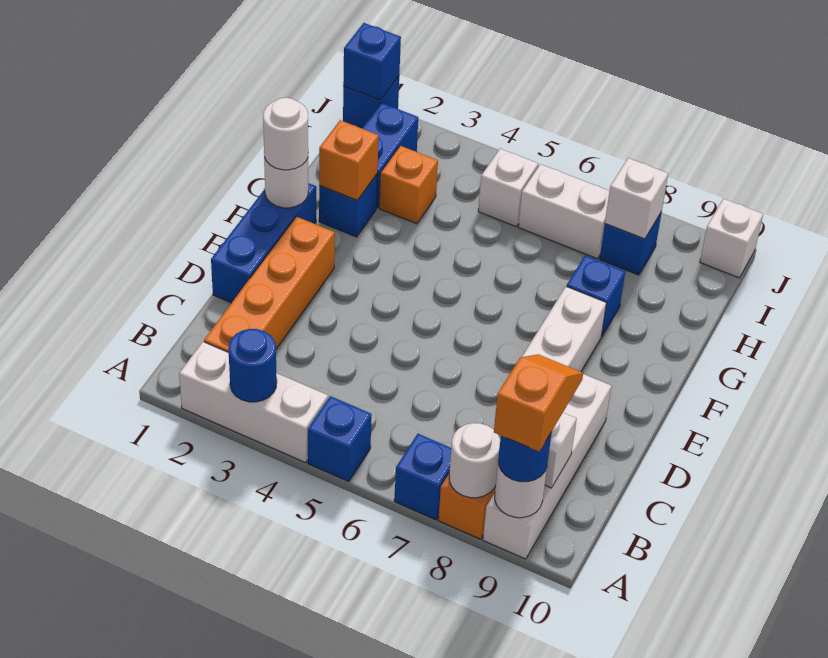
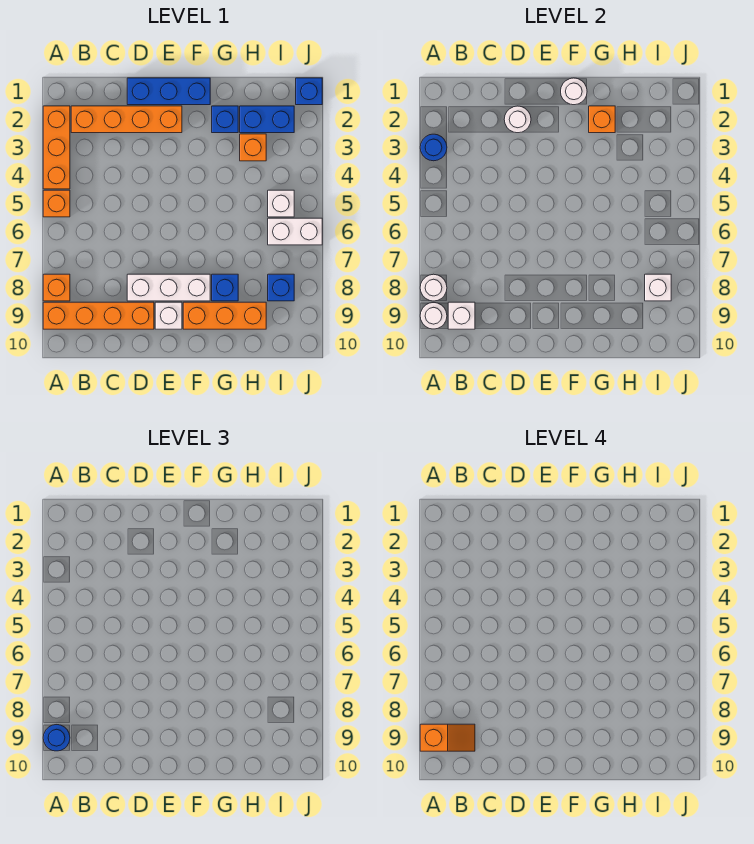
white 1x3 brick [179,342,328,463] -> orange 1x3 brick [43,106,70,189]
blue 1x1 brick [308,396,372,481] -> orange 1x1 brick [43,190,70,217]
blue 1x1 brick [394,434,451,520] -> none
white 1x4 brick [483,374,611,559] -> orange 1x4 brick [43,302,154,329]
white 1x1 round brick [263,98,308,170] -> white 1x1 round brick moved to [504,106,531,133]
none -> orange 1x3 brick [183,302,266,329]
white 1x2 brick [518,164,609,259] -> white 1x2 brick turned to [268,218,322,245]
blue 1x1 brick [343,23,401,100] -> none
white 1x1 brick [700,199,763,278] -> white 1x1 brick moved to [155,302,182,329]

